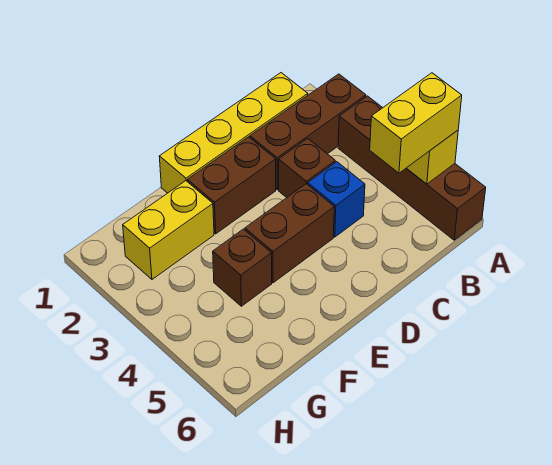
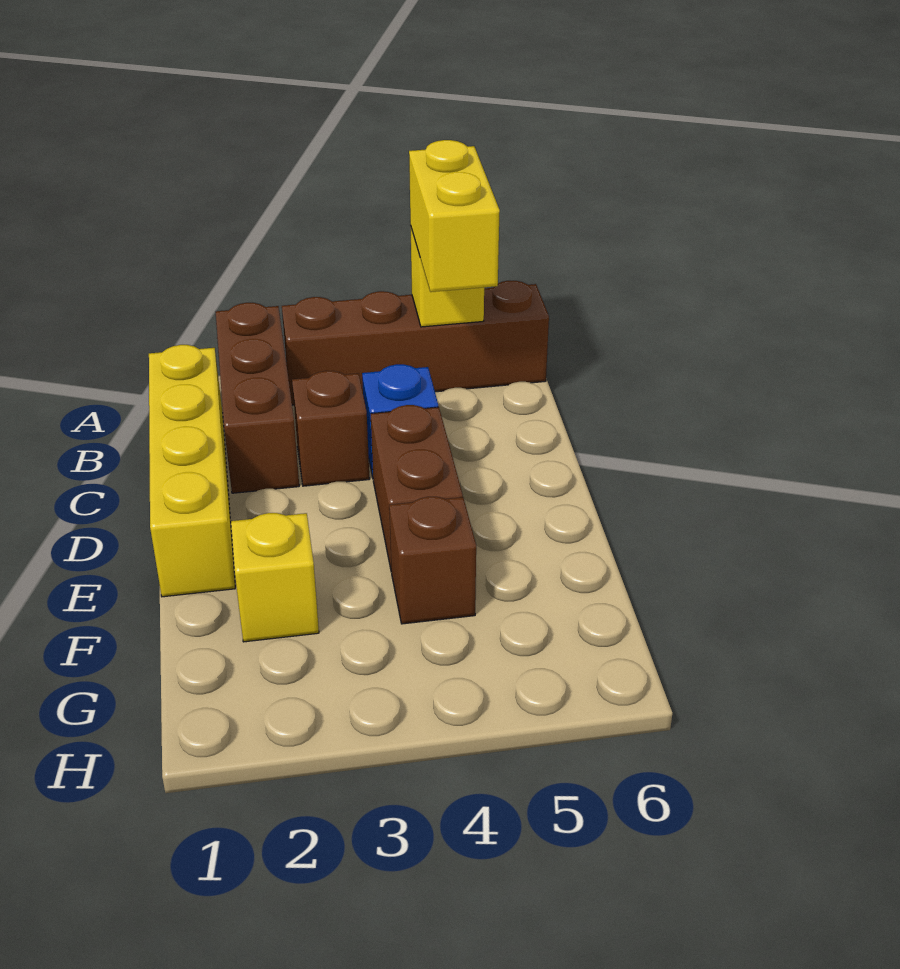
brown 1x2 brick [187,137,276,234] -> none
yellow 1x2 brick [123,181,214,279] -> yellow 1x1 brick [231,513,319,642]

